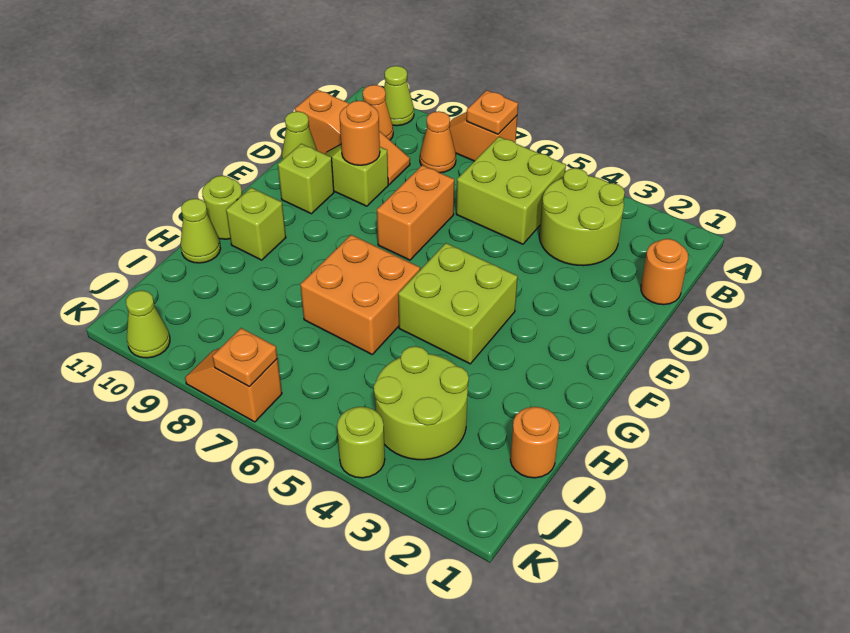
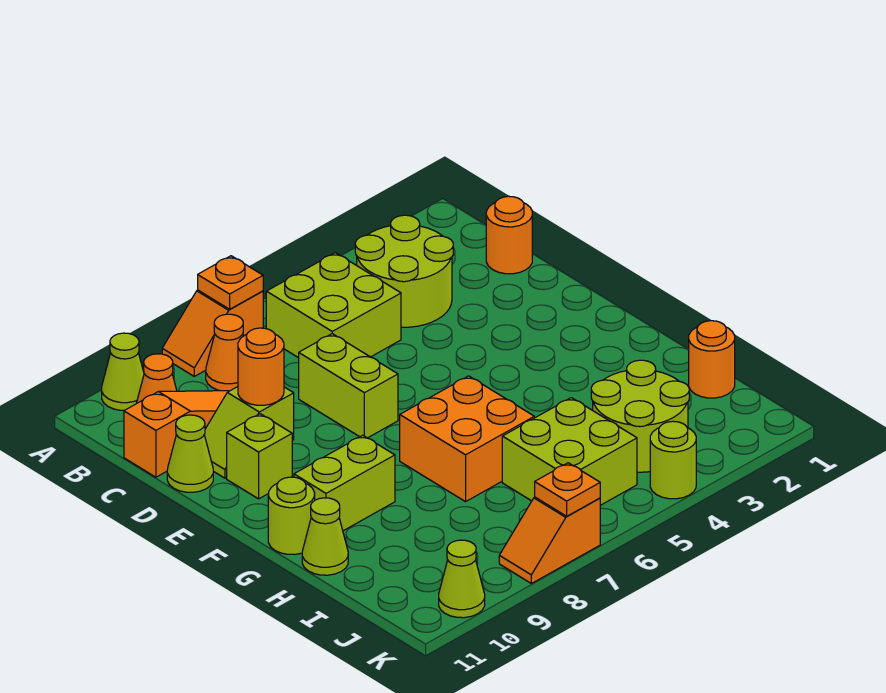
orange 1x2 brick [377,165,454,260] -> lime 1x2 brick [299,334,398,438]
lime 2x2 brick [398,243,518,364] -> lime 2x2 brick moved to [502,398,637,505]
lime 1x1 brick [226,188,286,260] -> lime 1x2 brick [294,435,395,531]

